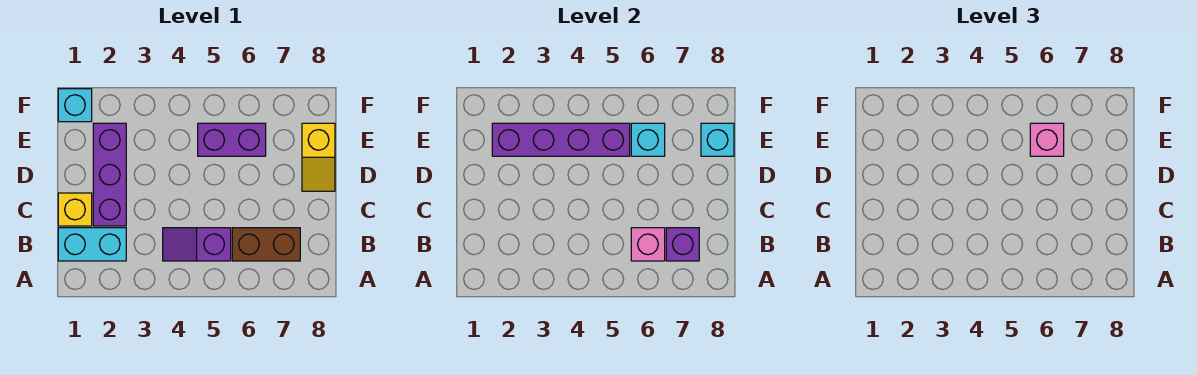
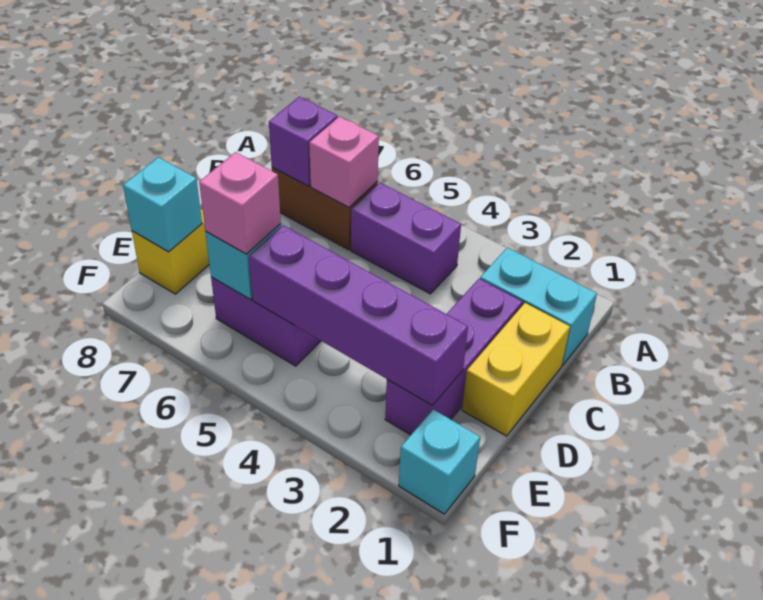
purple 1x2 slope [163,228,231,261] -> purple 1x2 brick [351,183,461,294]
yellow 1x1 brick [58,193,92,226] -> yellow 1x2 brick [462,303,570,436]

